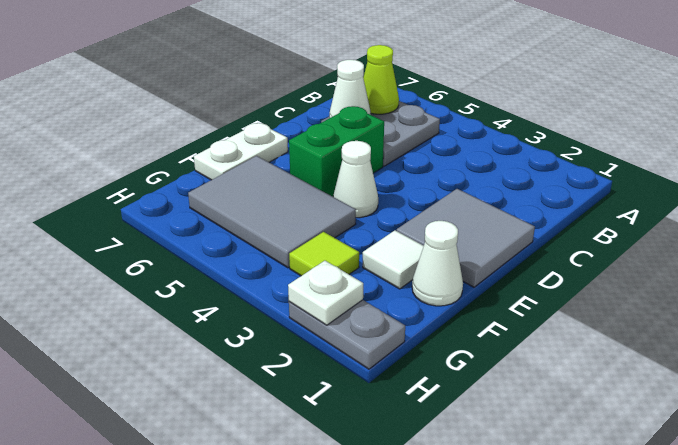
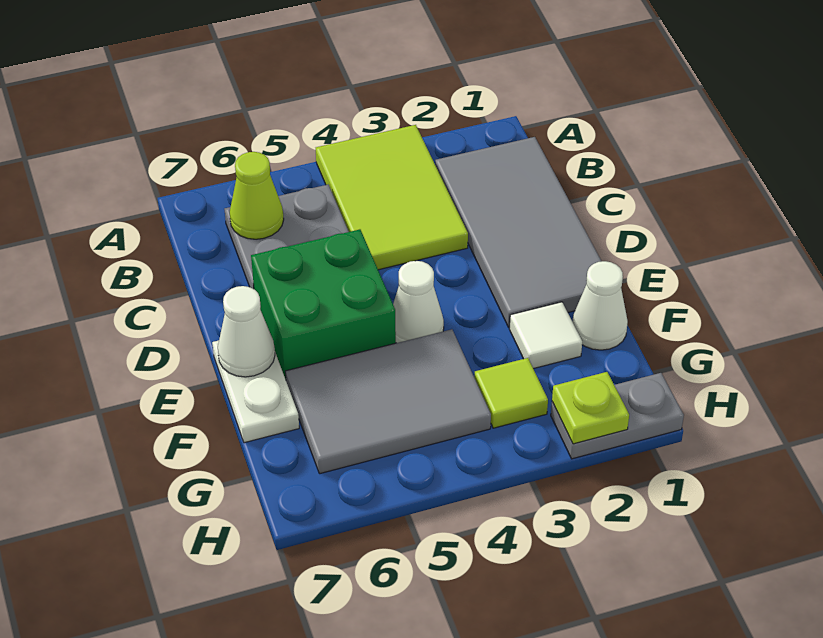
none -> lime 2x3 tile [316,125,468,270]
white 1x1 cone [330,60,371,118] -> white 1x1 cone moved to [218,286,275,377]
grey 2x2 tile [396,189,535,287] -> grey 2x4 tile [435,137,602,327]
green 1x2 brick [289,106,384,197] -> green 2x2 brick [251,229,396,379]
white 1x1 plate [288,261,363,325] -> lime 1x1 plate [552,372,629,444]

